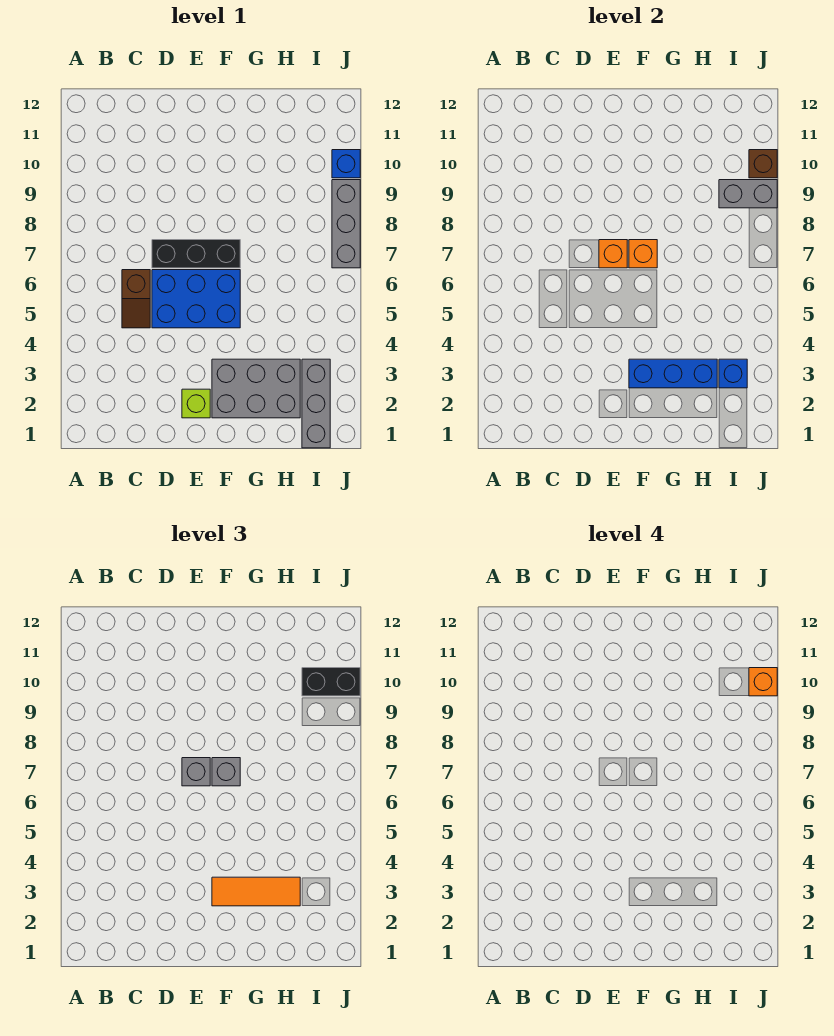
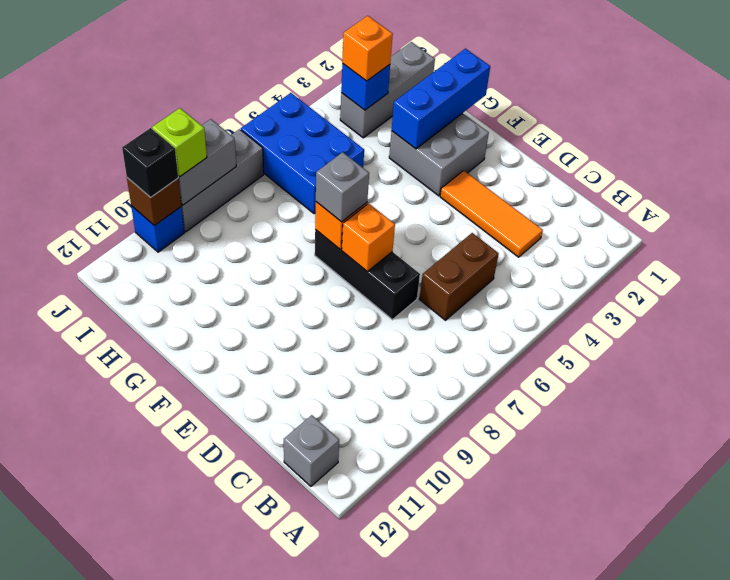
brown 1x2 slope [122,270,150,328] -> brown 1x2 brick [420,233,499,320]
blue 2x3 brick [152,270,240,328] -> blue 2x3 brick moved to [241,93,364,214]
lime 1x1 brick [182,389,210,418] -> lime 1x1 brick moved to [152,108,207,177]
grey 1x1 brick [182,758,210,786] -> grey 1x1 brick moved to [284,415,339,486]
grey 2x3 brick [212,359,300,418] -> grey 2x2 brick [389,113,489,196]
blue 1x3 brick [629,359,717,388] -> blue 1x3 brick turned to [392,49,490,149]
orange 1x3 tile [212,877,300,906] -> orange 1x3 tile moved to [440,171,543,257]
grey 1x2 brick [719,180,777,208] -> grey 1x2 brick turned to [178,119,236,205]
black 1x2 brick [302,668,360,696] -> black 1x1 brick [122,128,178,197]
orange 1x1 brick [749,668,777,696] -> orange 1x1 brick moved to [342,16,393,81]

